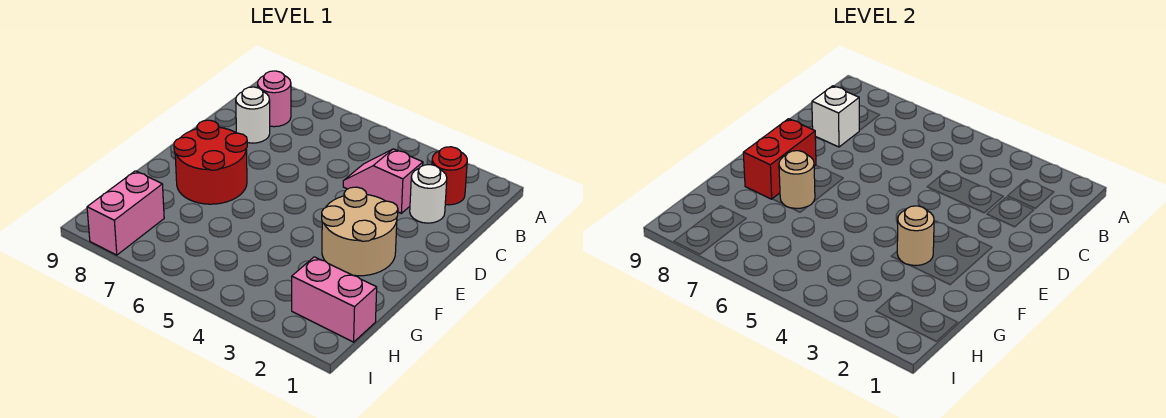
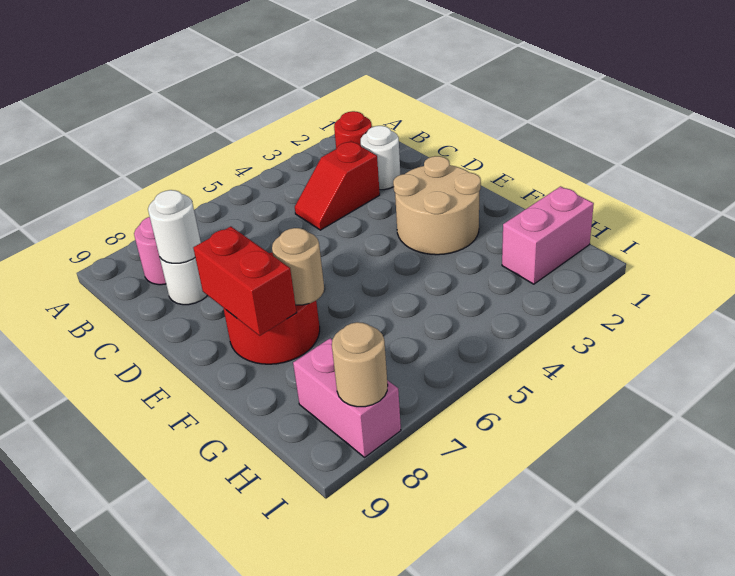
pink 1x2 slope [343,149,423,213] -> red 1x2 slope [295,141,380,230]
white 1x1 brick [812,86,859,147] -> white 1x1 round brick [148,190,201,263]
tan 1x1 round brick [897,206,934,266] -> tan 1x1 round brick moved to [332,322,388,407]

